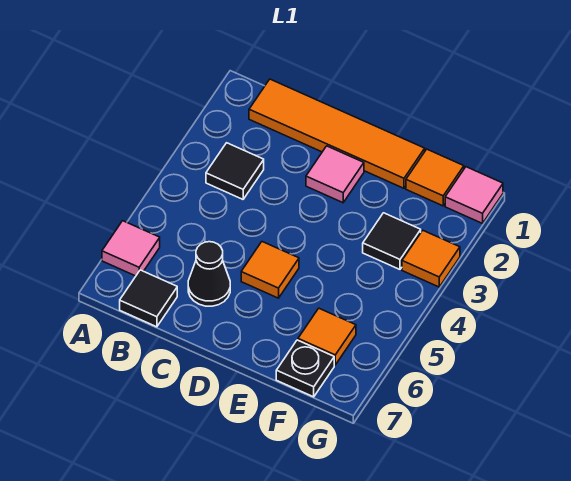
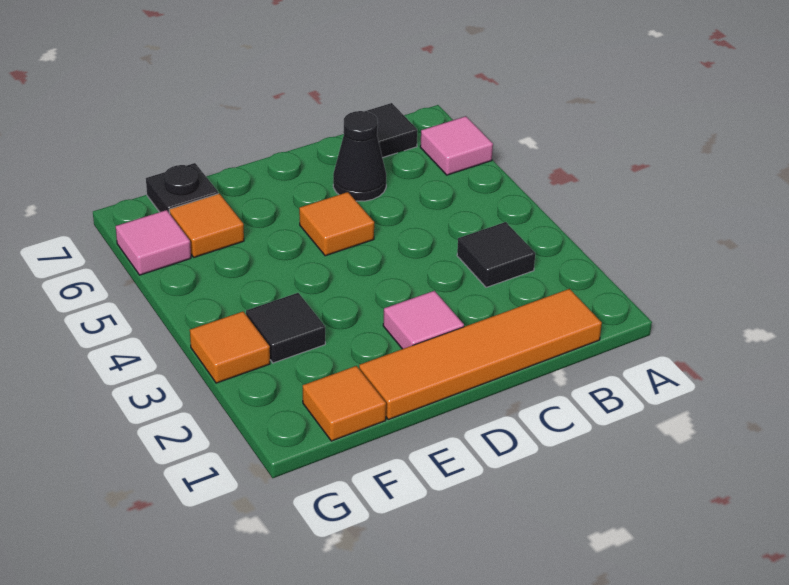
pink 1x1 tile [445,167,503,223] -> pink 1x1 tile moved to [116,210,191,275]

